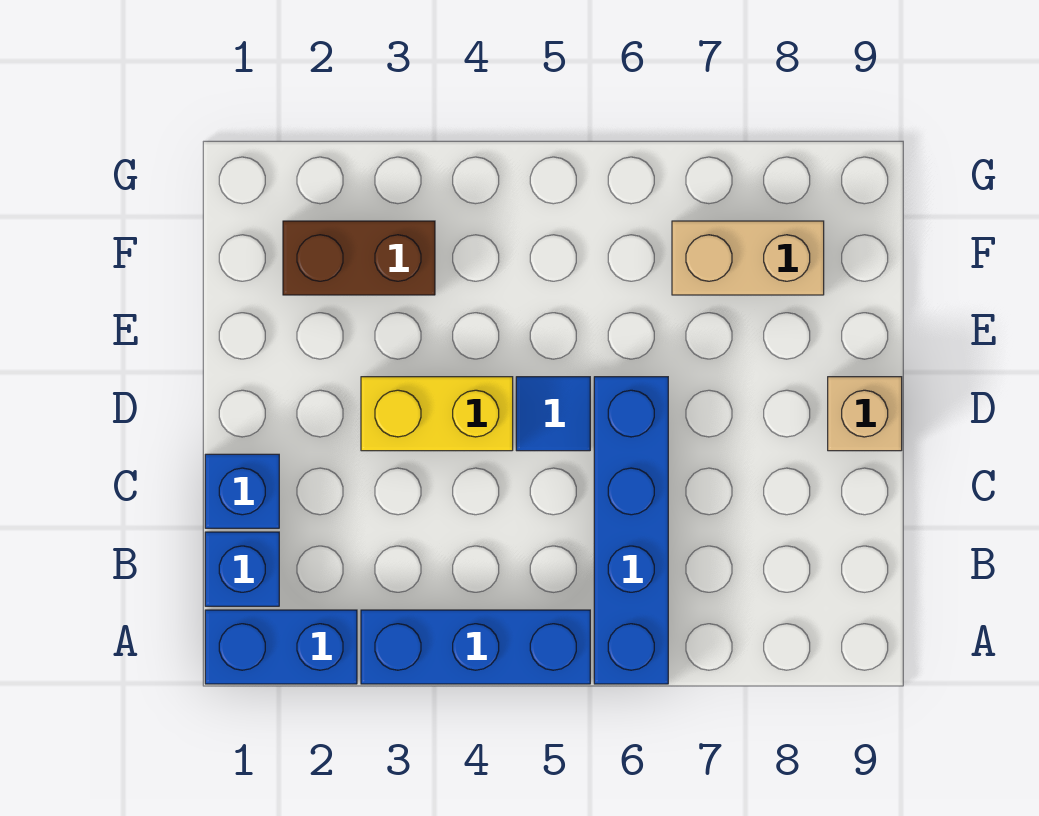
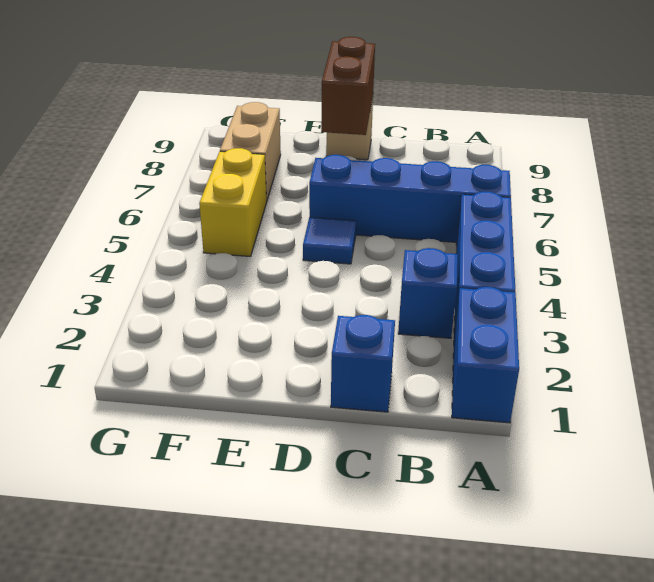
blue 1x1 brick [205,532,279,606] -> blue 1x1 brick moved to [398,248,458,338]
yellow 1x2 brick [361,377,513,451] -> yellow 1x2 brick moved to [199,148,267,256]
brown 1x2 brick [283,221,435,295] -> brown 1x2 brick moved to [321,37,375,135]

